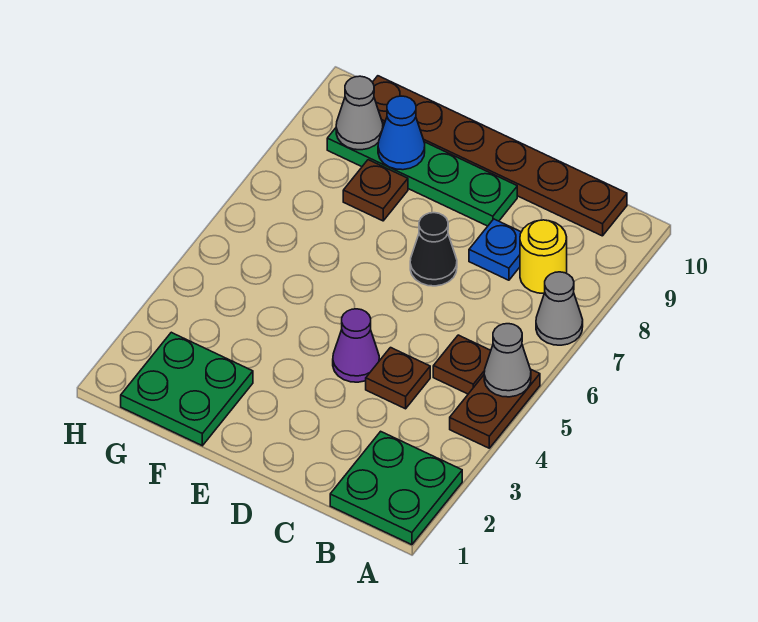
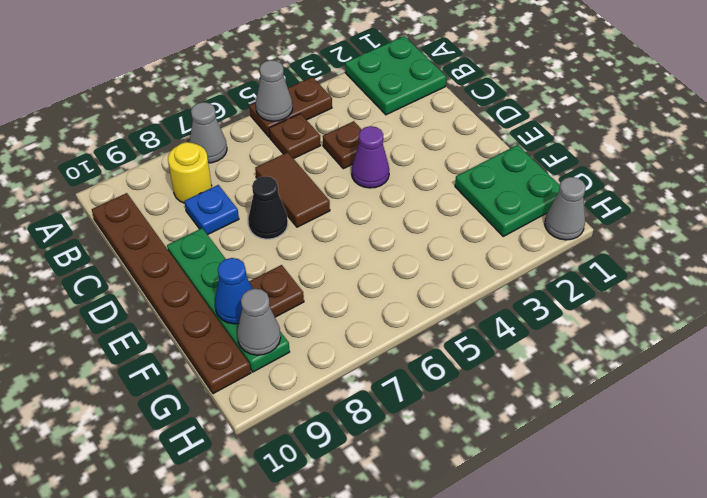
none -> brown 1x2 tile [255,152,330,227]
none -> grey 1x1 cone [545,177,586,240]

